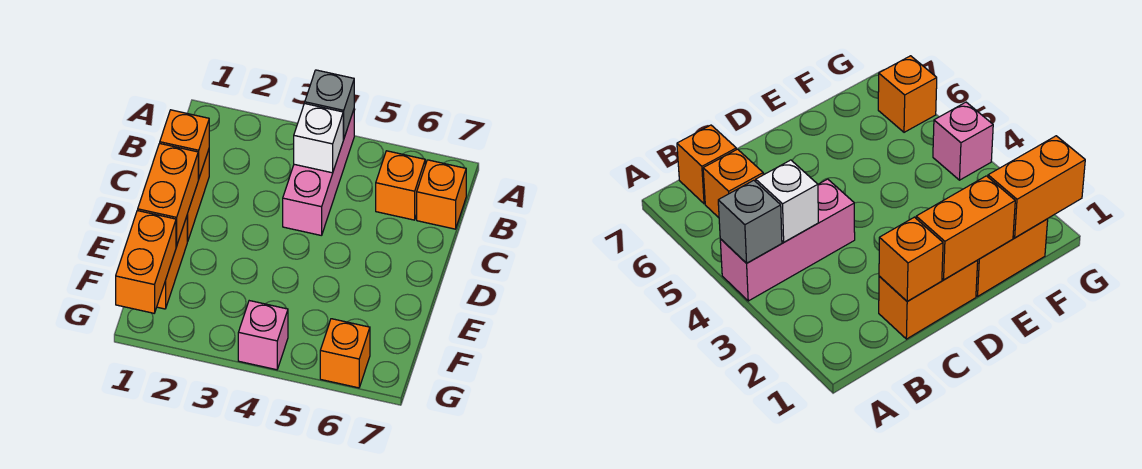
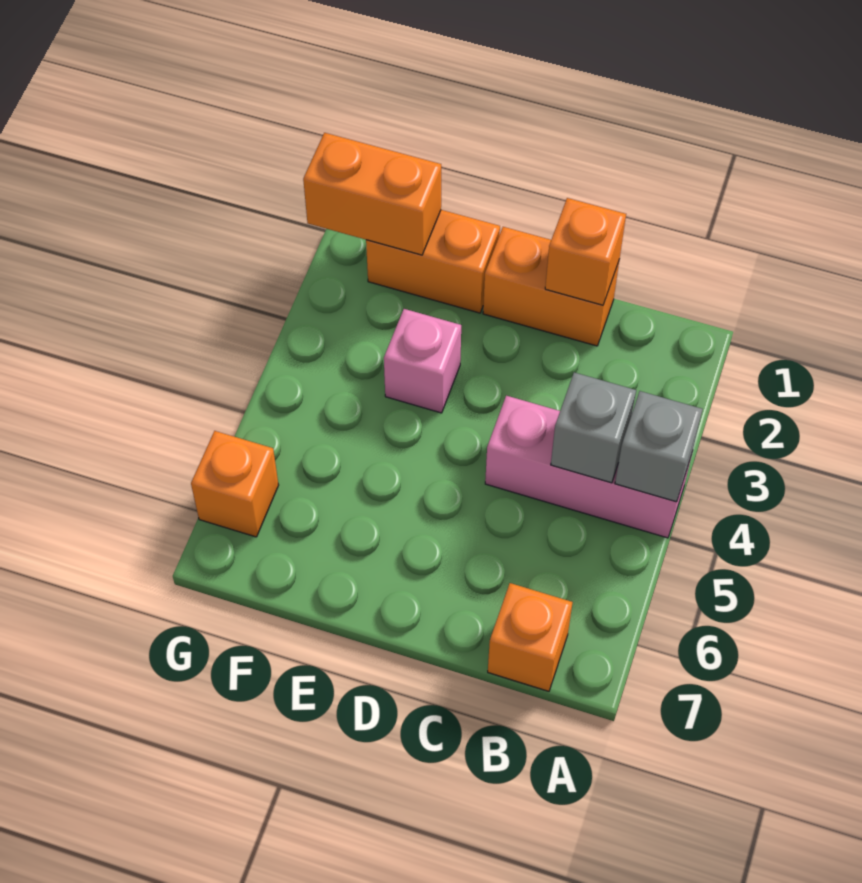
white 1x1 brick [294,103,343,173] -> grey 1x1 brick [551,372,636,483]
orange 1x1 brick [376,151,425,220] -> none
orange 1x2 brick [138,143,198,246] -> none
pink 1x1 brick [238,301,288,370] -> pink 1x1 brick moved to [384,309,461,413]

